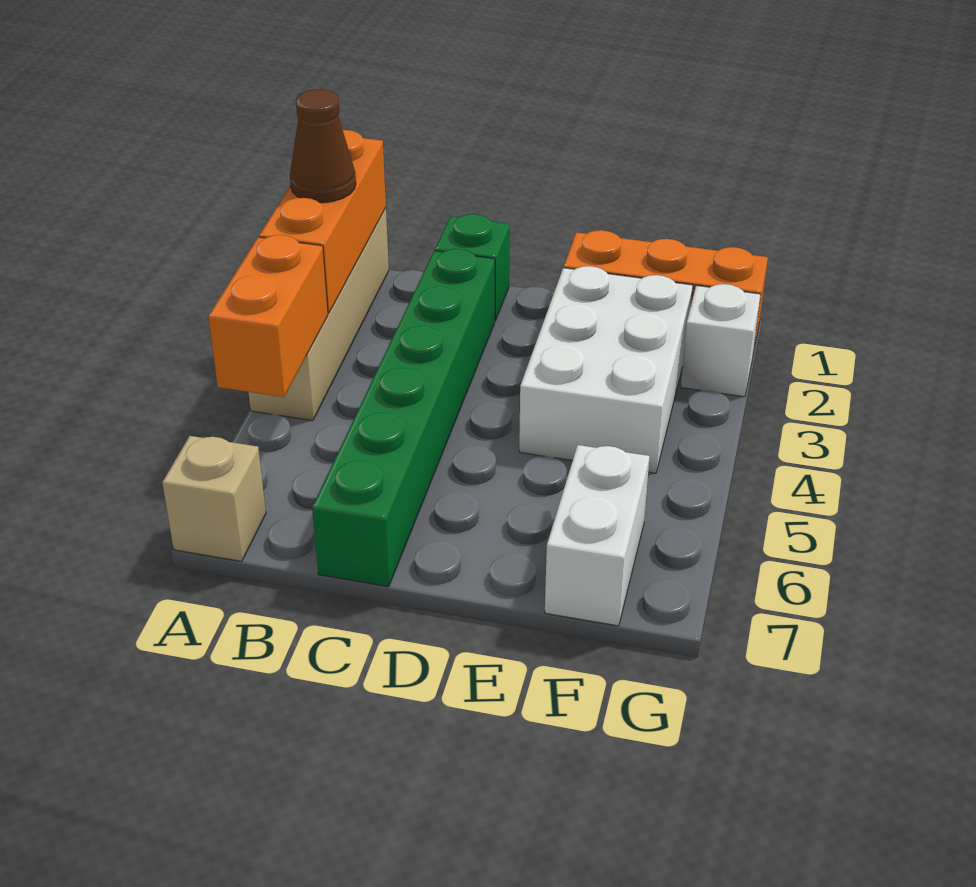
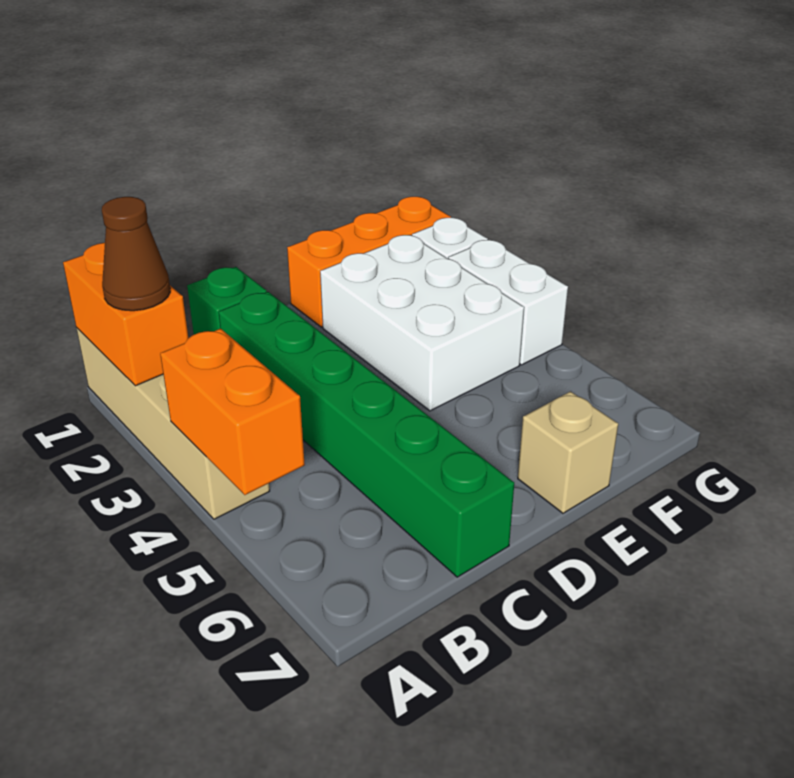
orange 1x3 brick [259,130,386,313] -> orange 1x2 brick [63,243,188,386]
tan 1x1 brick [162,436,266,561] -> tan 1x1 brick moved to [518,391,618,513]
white 1x2 brick [545,445,650,626] -> white 1x2 brick moved to [448,240,568,365]

